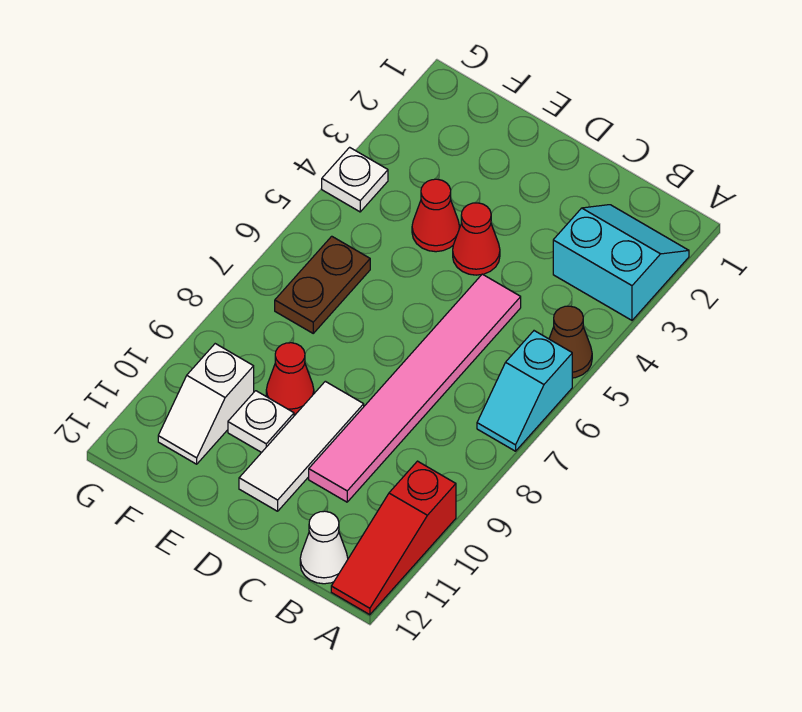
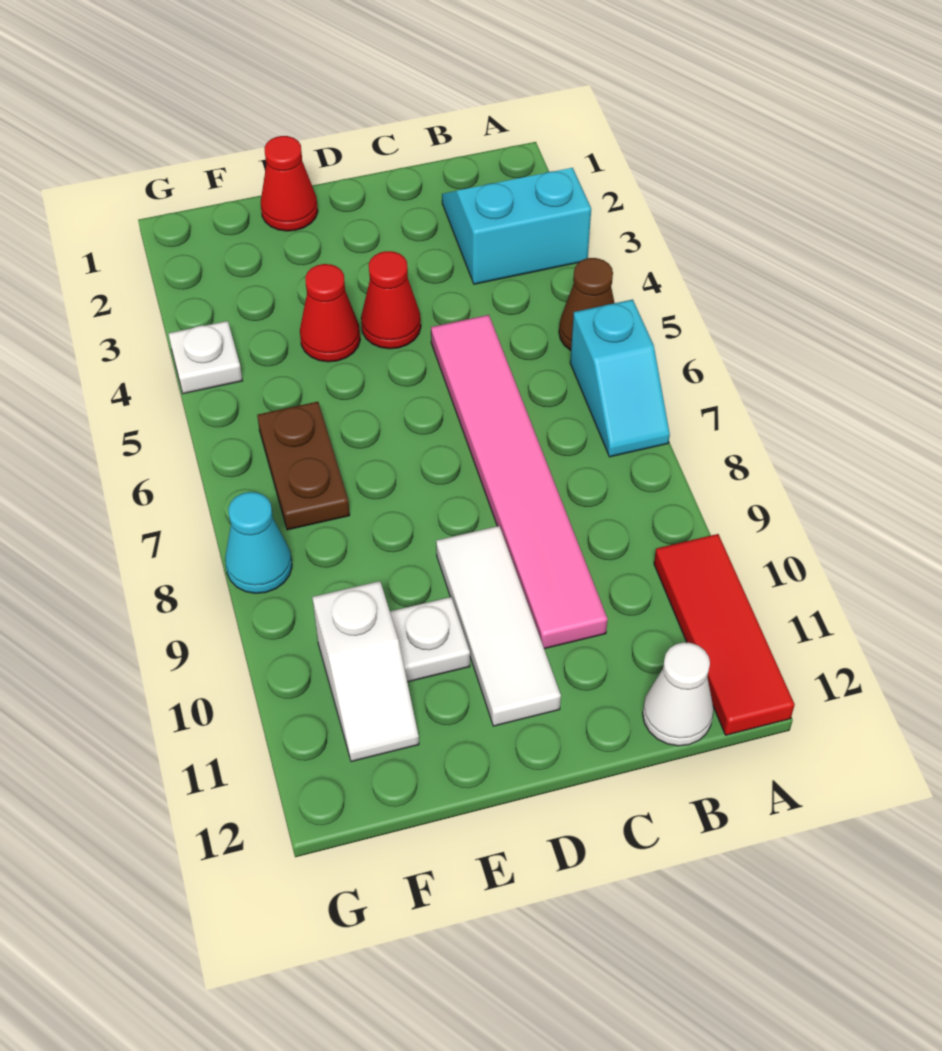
red 1x3 slope [331,461,456,615] -> red 1x3 tile [654,534,795,735]
red 1x1 cone [266,343,314,415] -> red 1x1 cone moved to [261,136,318,231]
none -> cyan 1x1 cone [225,492,292,593]

